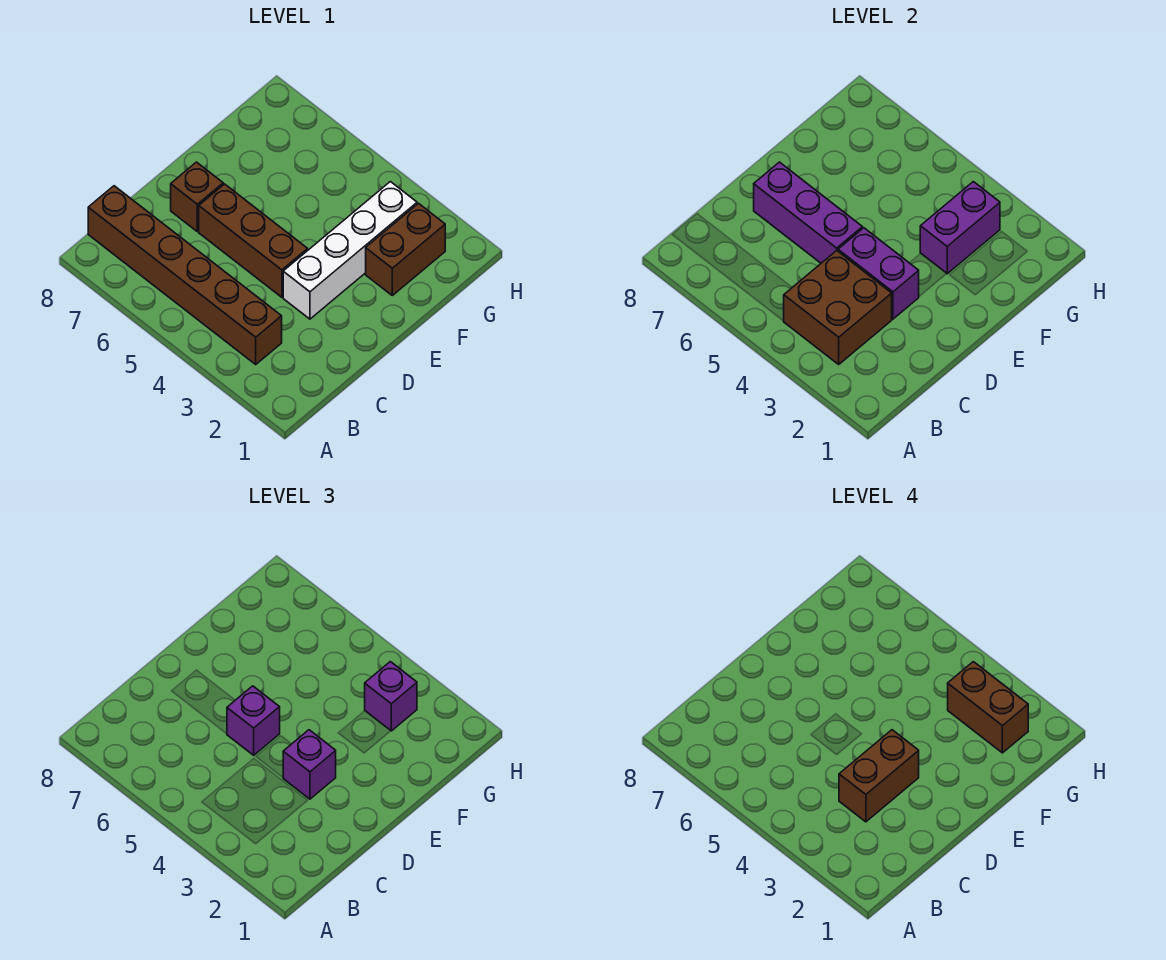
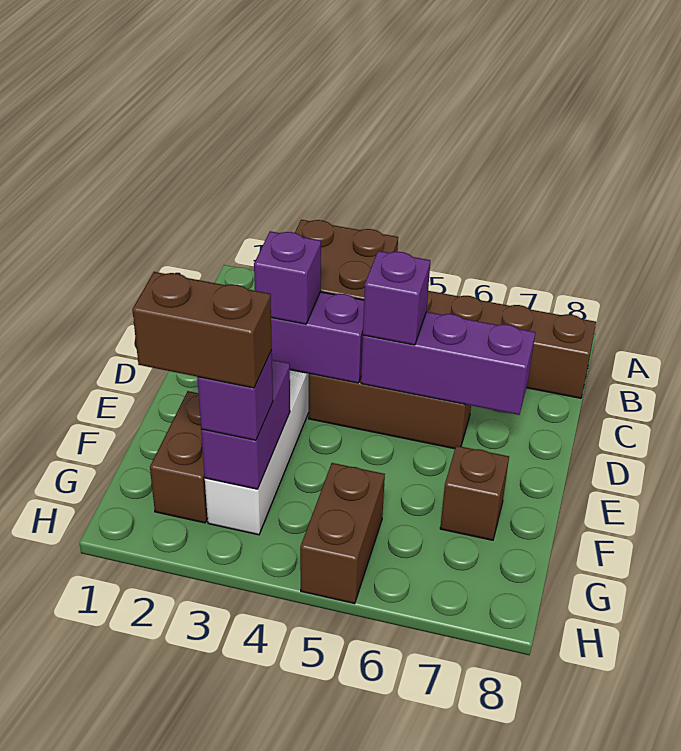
brown 1x2 brick [839,730,919,822] -> brown 1x2 brick moved to [300,463,385,604]
brown 1x1 brick [171,162,223,232] -> brown 1x1 brick moved to [440,446,509,540]

